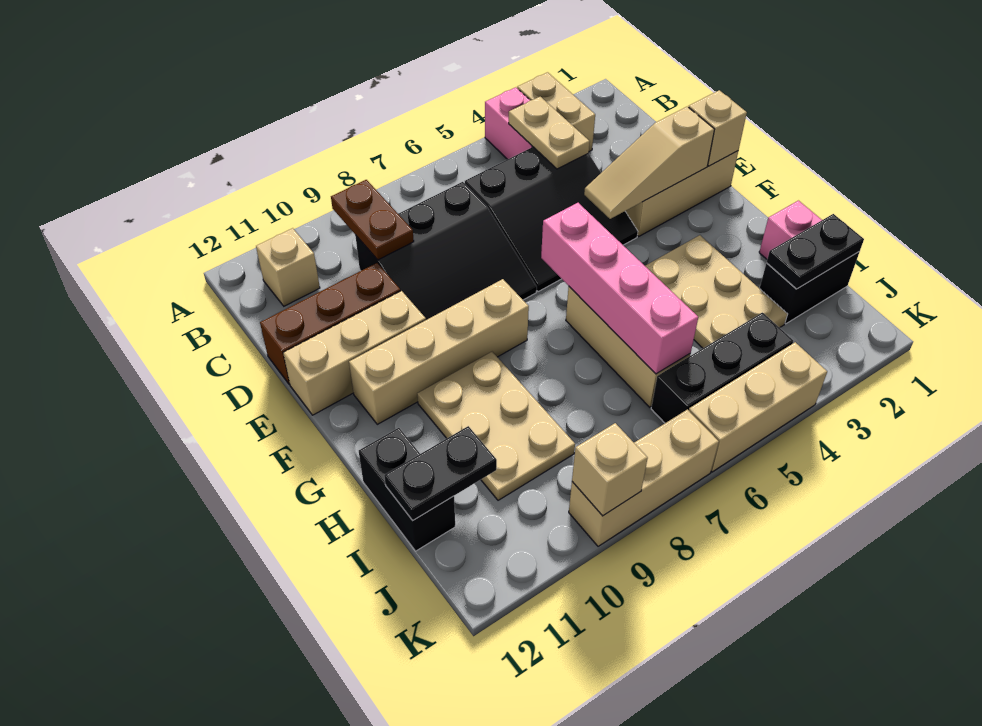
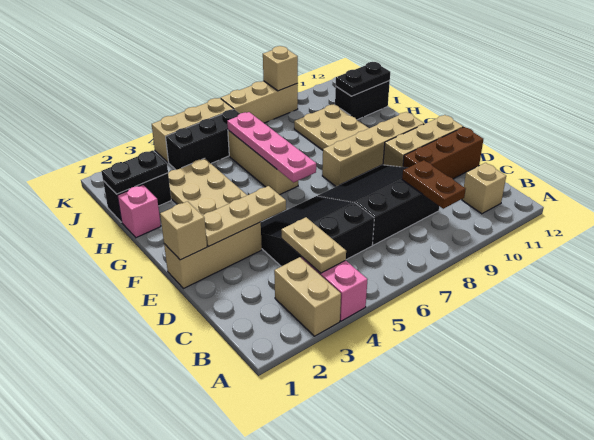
tan 1x3 slope [584,107,715,219] -> tan 1x3 plate [203,186,286,246]
pink 1x4 brick [541,203,698,374] -> pink 1x4 plate [227,112,316,182]
black 1x2 brick [359,428,455,551] -> black 1x2 brick turned to [335,81,390,120]

